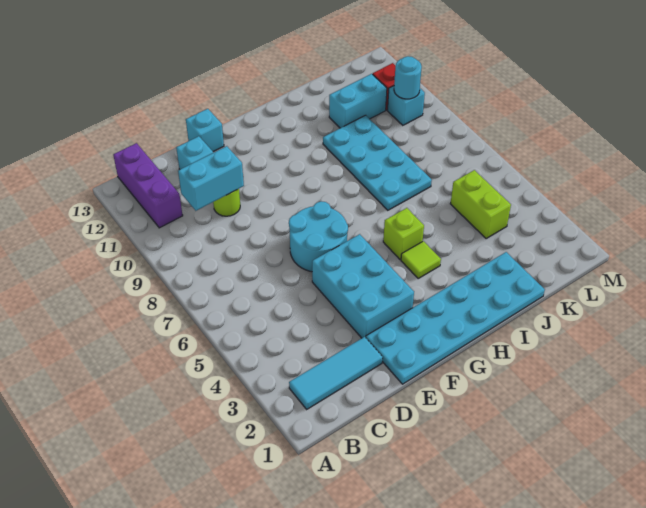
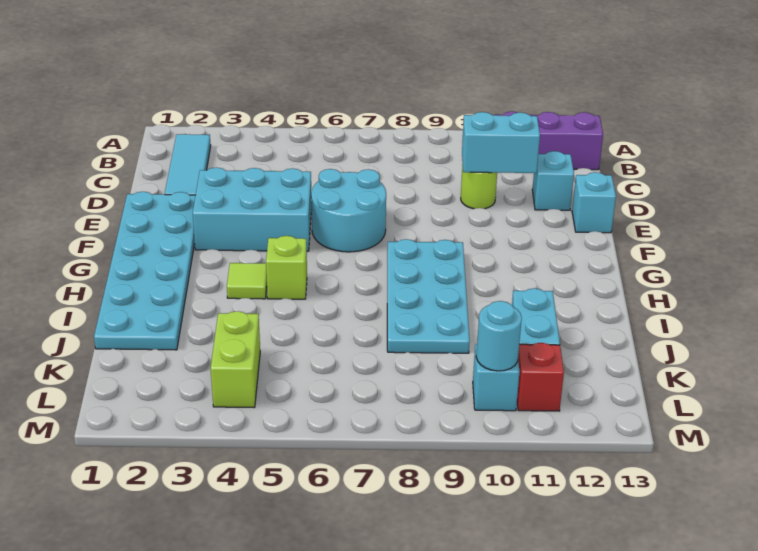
cyan 1x2 brick [178,146,244,211] -> cyan 1x2 brick turned to [462,112,540,173]
cyan 2x4 plate [323,115,432,210] -> cyan 2x4 plate turned to [387,239,470,353]
lime 1x2 brick [450,170,511,239] -> lime 1x2 brick turned to [211,311,260,408]

